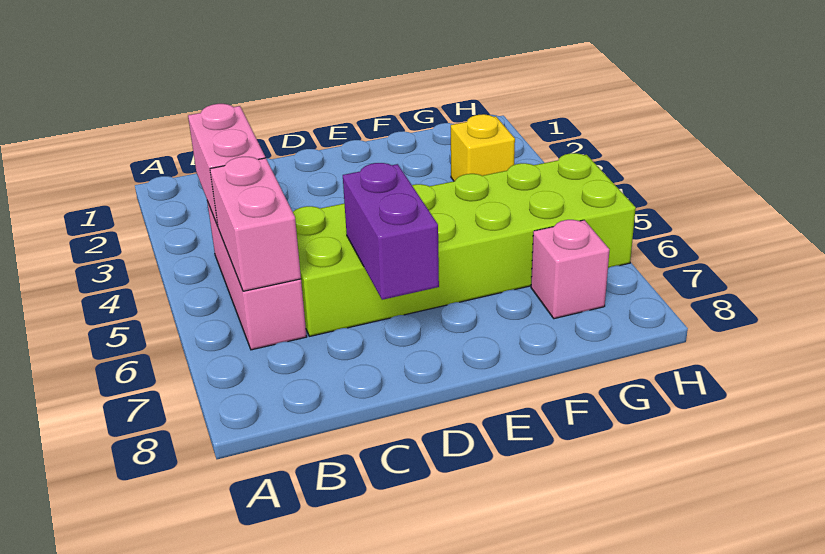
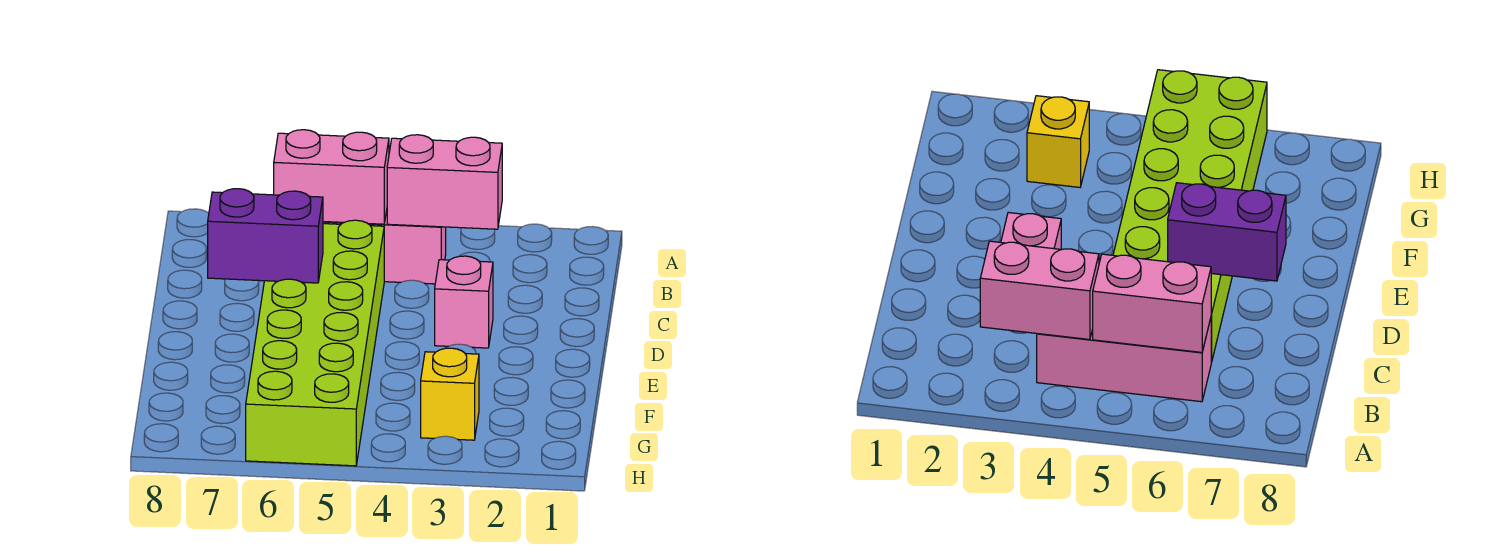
pink 1x1 brick [531,220,610,319] -> pink 1x1 brick moved to [435,256,493,348]

